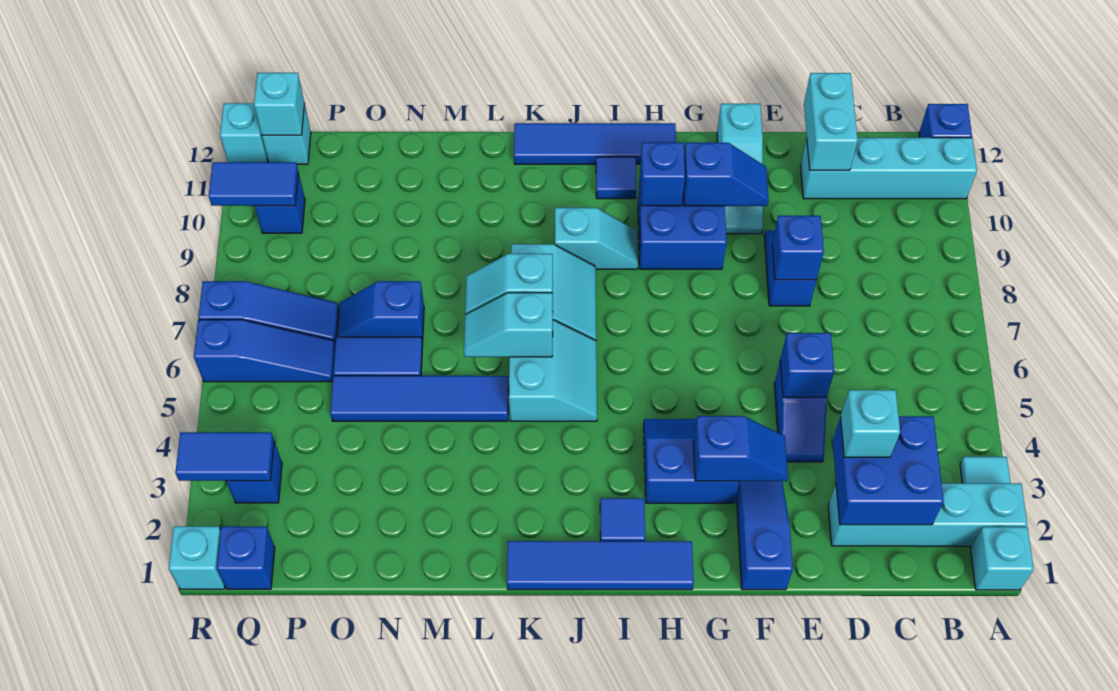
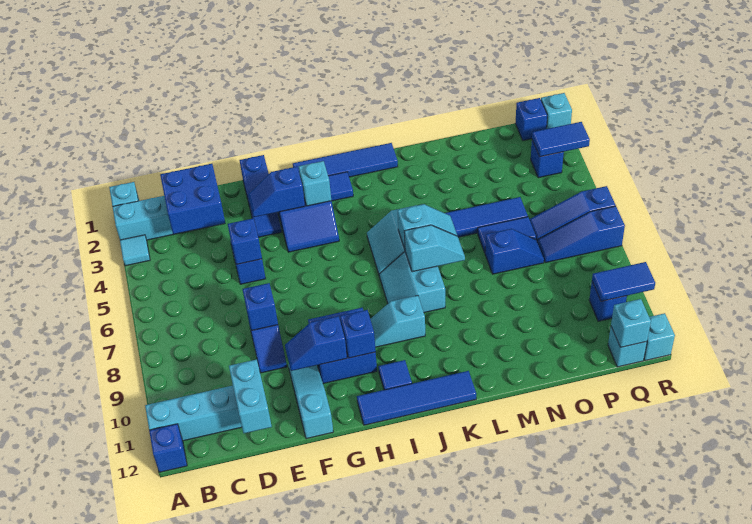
cyan 1x1 brick [841,390,900,457] -> cyan 1x1 brick moved to [299,161,331,206]

